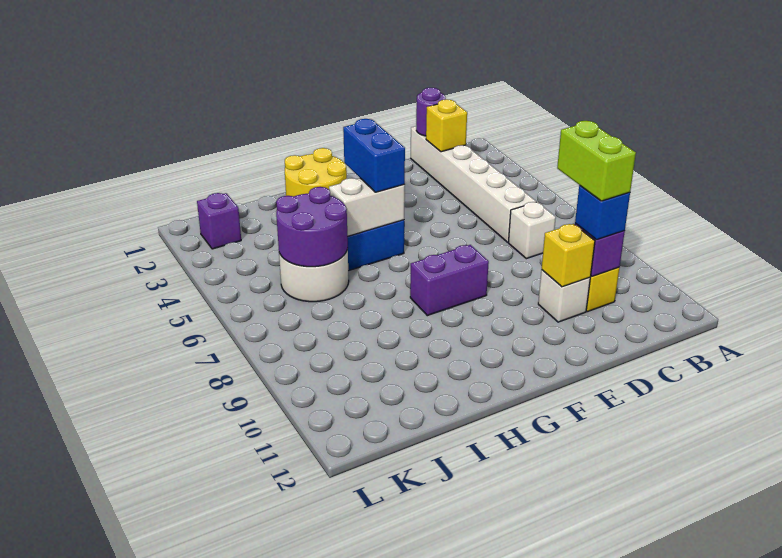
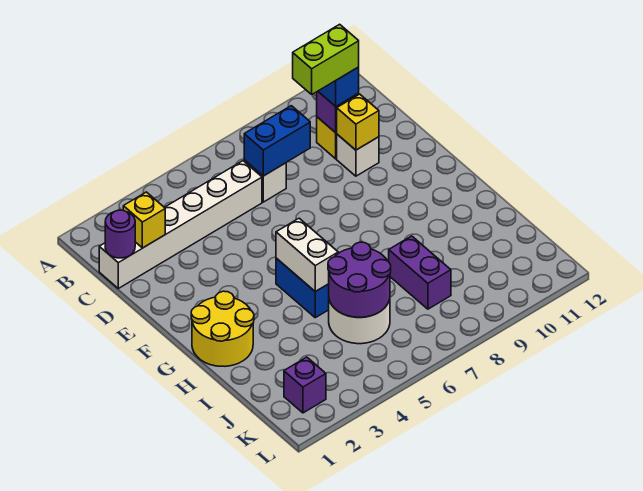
purple 1x2 brick [410,245,489,316] -> purple 1x2 brick moved to [389,236,451,309]
blue 1x2 brick [343,119,405,192] -> blue 1x2 brick moved to [244,106,310,176]

